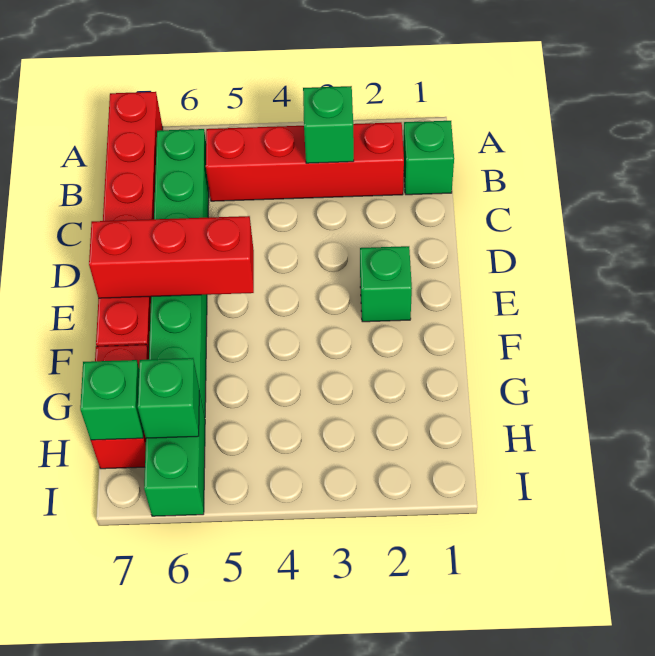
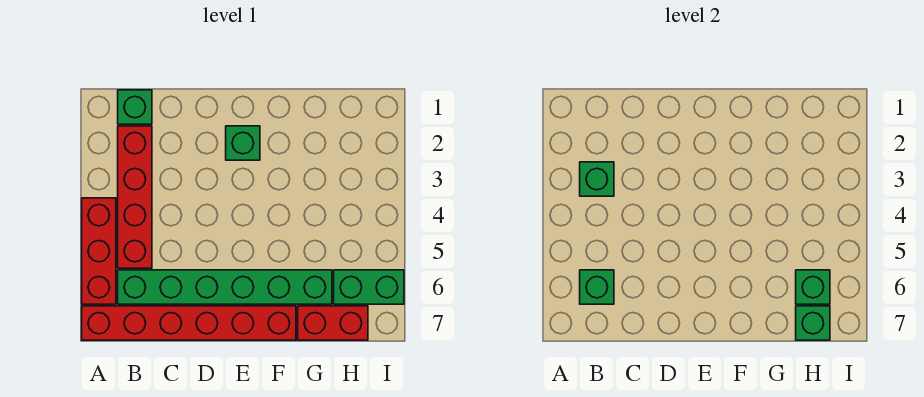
none -> green 1x1 brick [580,270,614,304]
red 1x3 brick [89,216,254,298] -> red 1x3 brick moved to [82,198,116,304]

